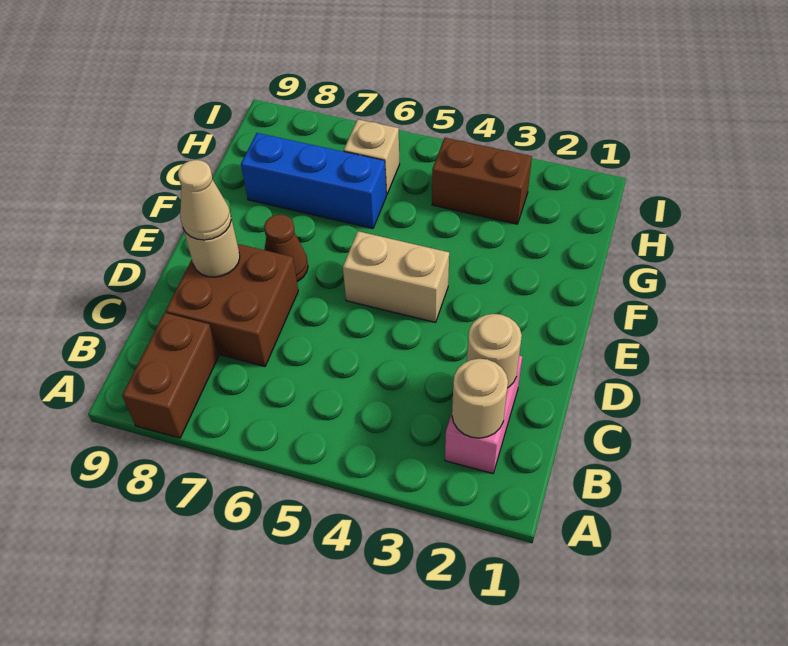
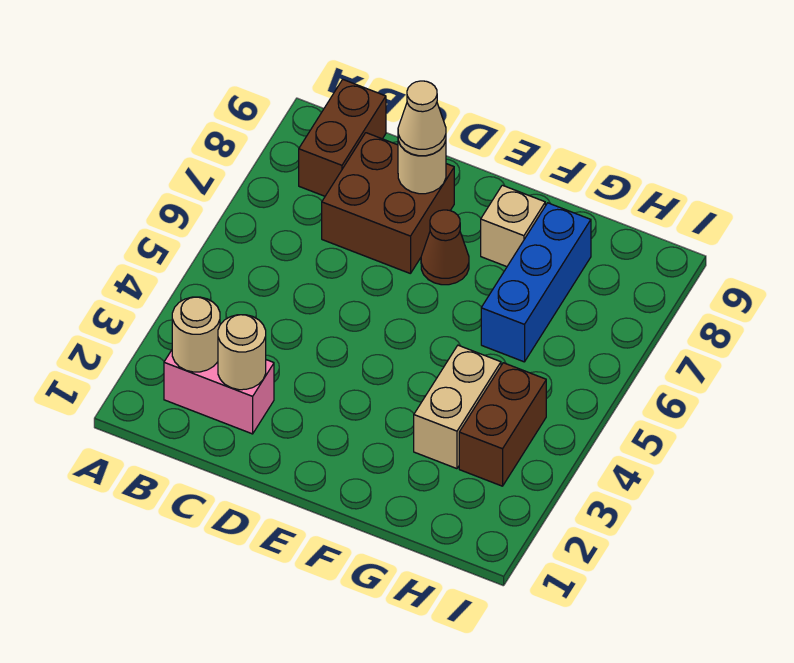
brown 1x2 brick [122,313,219,438] -> brown 1x2 brick turned to [299,80,386,196]
tan 1x2 brick [343,231,449,323] -> tan 1x2 brick moved to [414,345,501,469]
tan 1x1 brick [344,119,400,195] -> tan 1x1 brick moved to [481,185,545,267]

